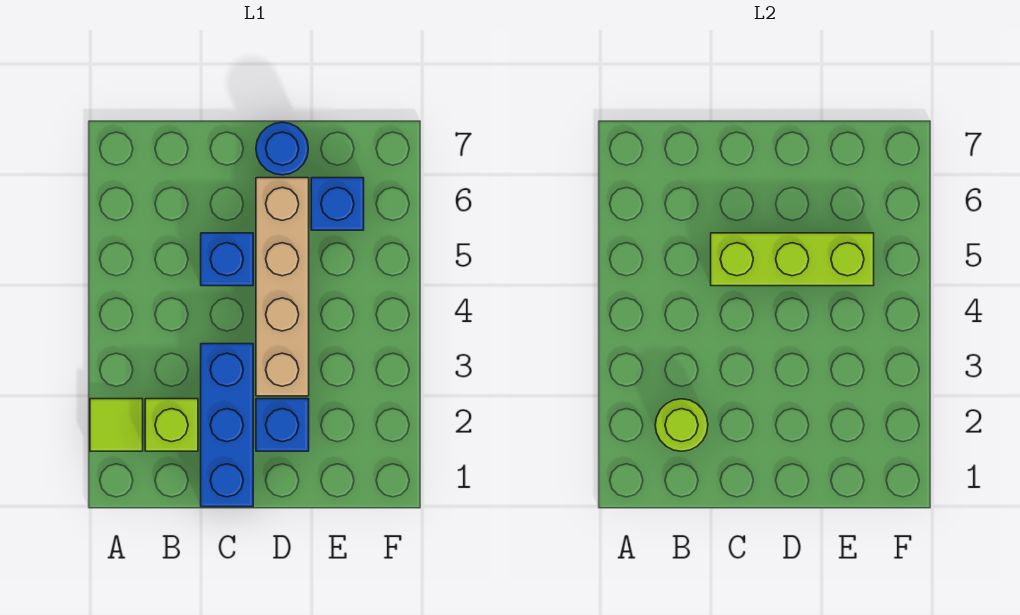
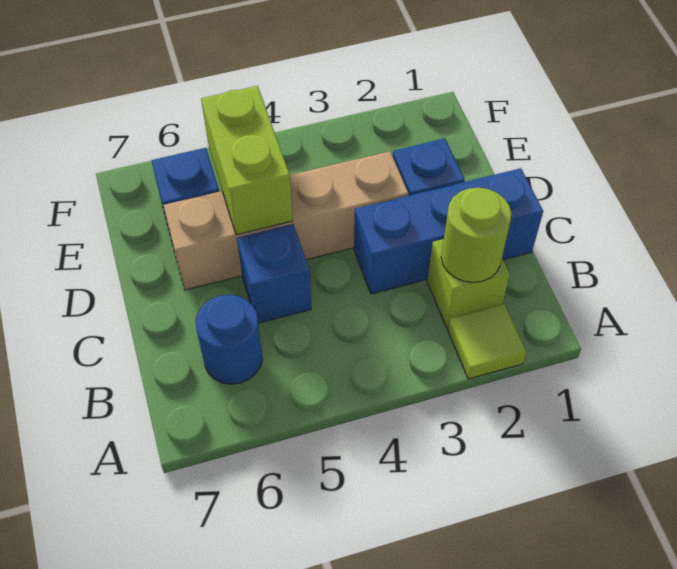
lime 1x3 brick [711,233,874,286] -> lime 1x2 brick [201,86,293,235]
blue 1x1 round brick [256,122,308,175] -> blue 1x1 round brick moved to [196,295,262,384]

